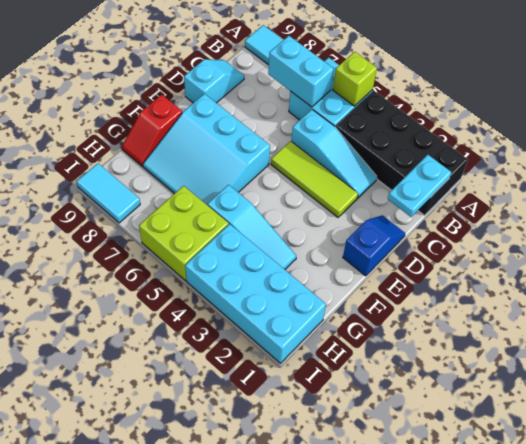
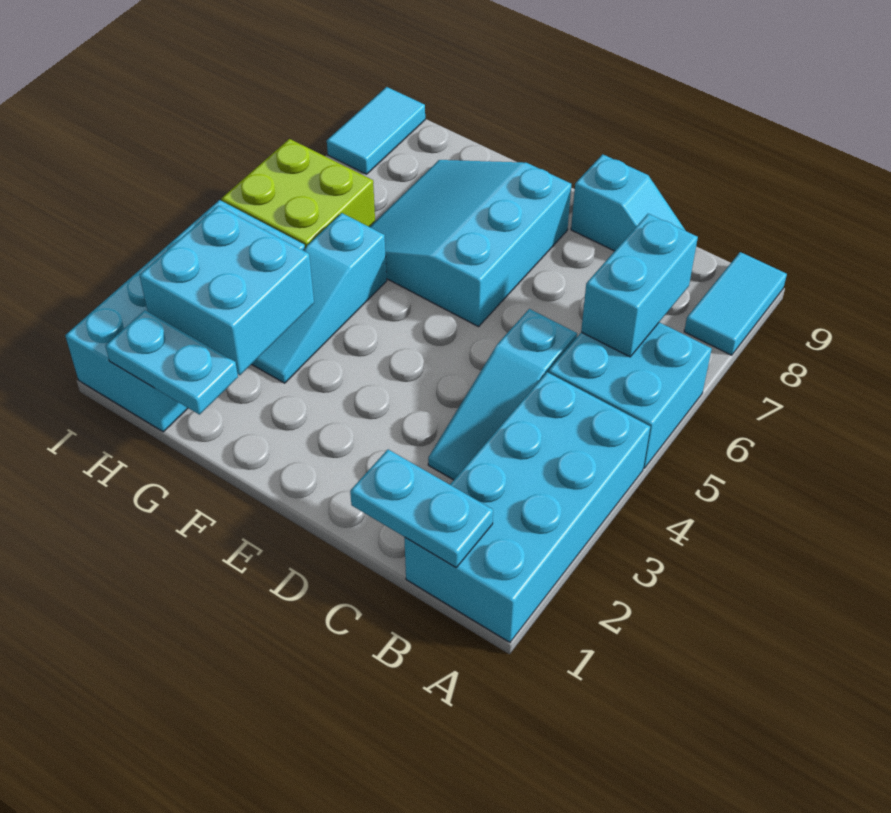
black 2x4 brick [336,91,468,215] -> cyan 2x4 brick [404,372,650,642]
lime 1x1 brick [333,52,377,106] -> none
blue 1x2 slope [343,215,405,276] -> none
lime 1x3 tile [271,141,358,217] -> none
red 1x2 slope [122,95,182,166] -> none
none -> cyan 1x2 plate [105,310,238,415]
none -> cyan 2x2 brick [139,206,314,375]

